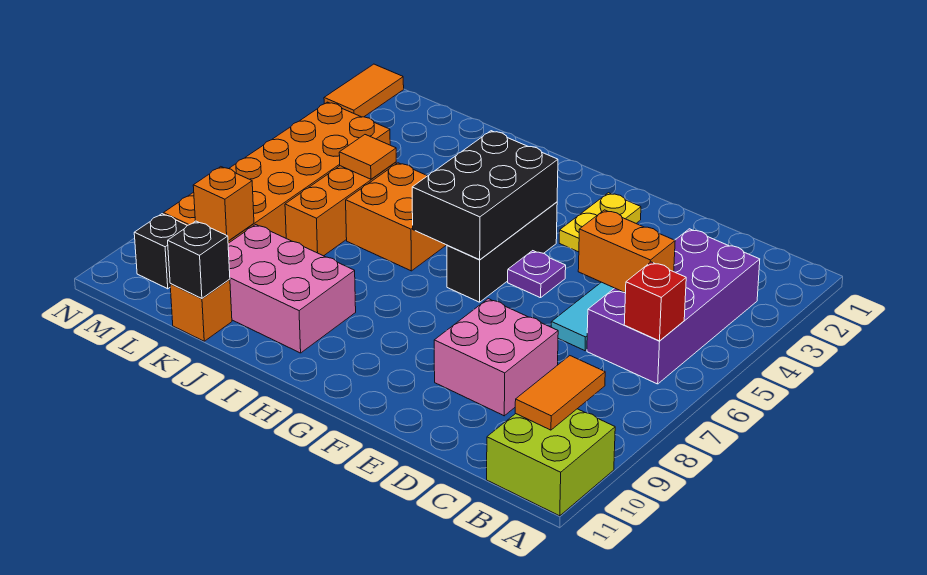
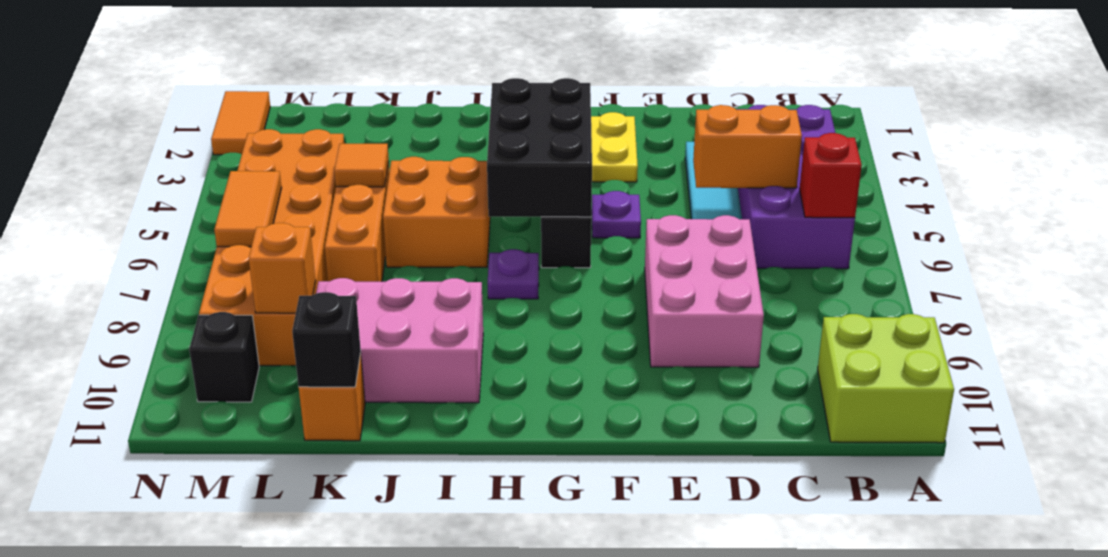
orange 1x2 tile [515,356,605,430] -> orange 1x2 tile moved to [214,171,282,247]
pink 2x2 brick [434,299,558,416] -> pink 2x3 brick [645,215,764,367]
none -> purple 1x1 plate [487,249,539,299]

